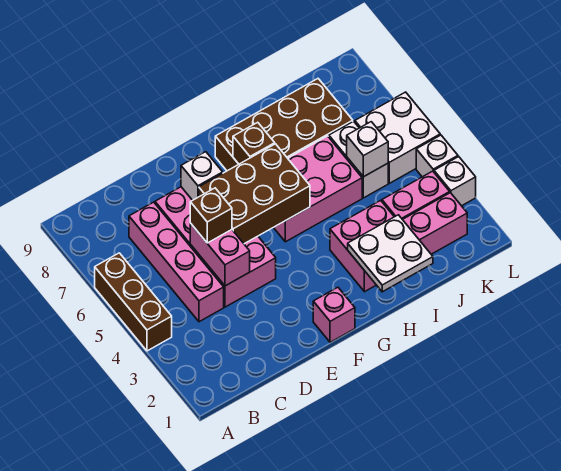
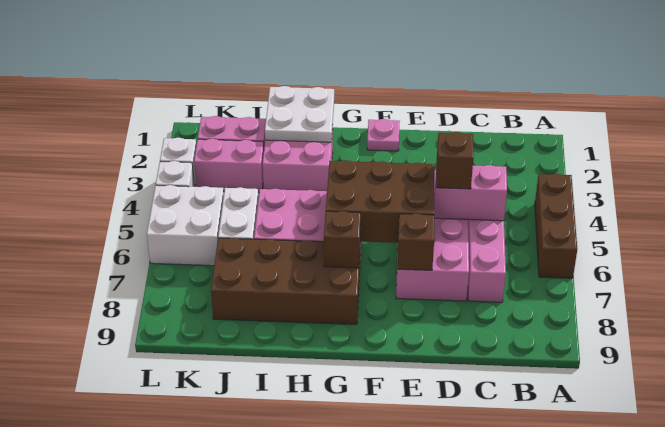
pink 1x2 brick [190,223,250,286] -> pink 1x2 brick turned to [434,165,507,221]
white 1x1 brick [181,152,223,200] -> brown 1x1 brick [397,214,434,270]
pink 1x1 brick [313,287,355,342] -> pink 1x1 plate [367,119,400,151]
white 1x1 brick [347,122,388,177] -> none

